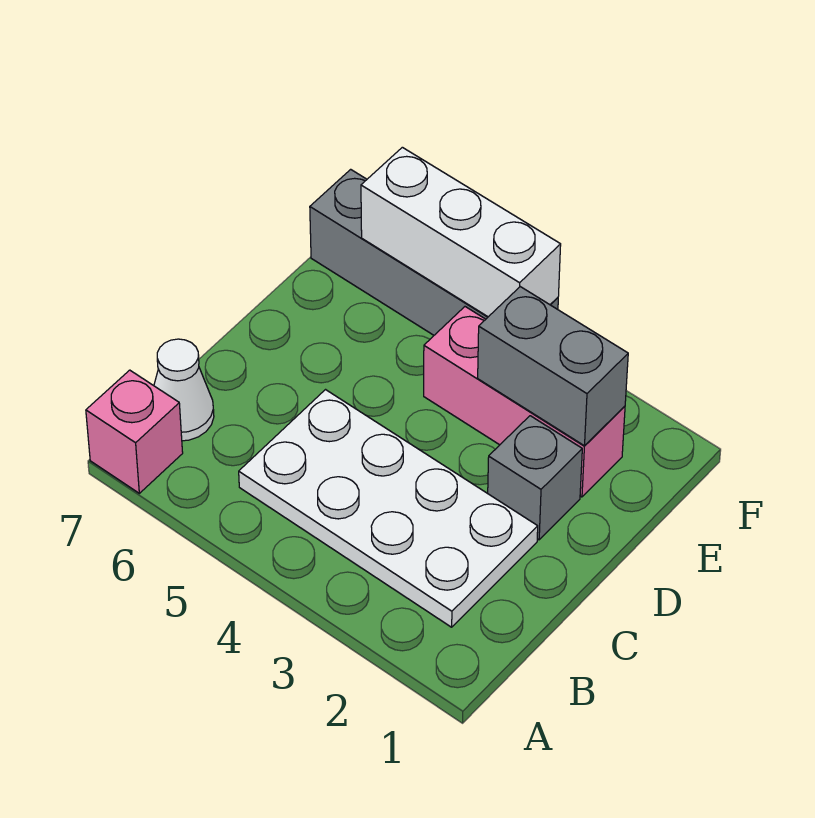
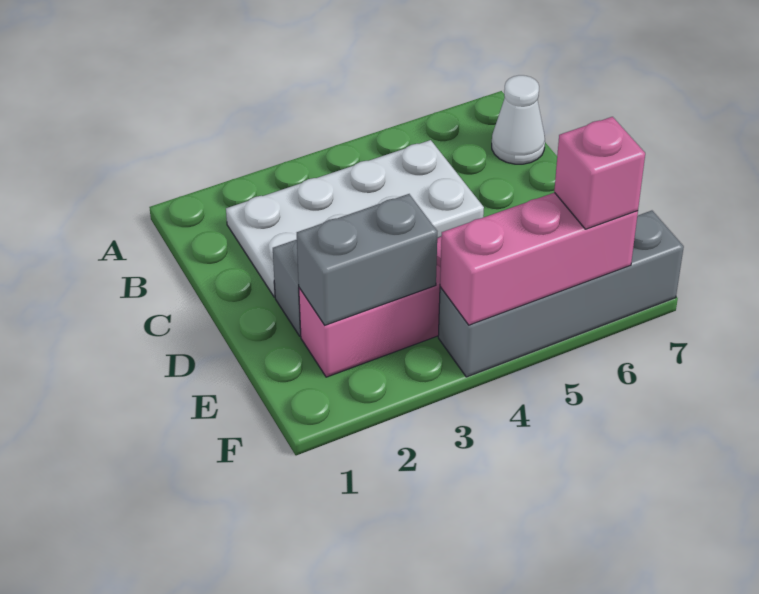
pink 1x1 brick [86,370,183,493] -> pink 1x1 brick moved to [554,117,645,229]
white 1x3 brick [361,147,561,317] -> pink 1x3 brick [440,193,638,325]

